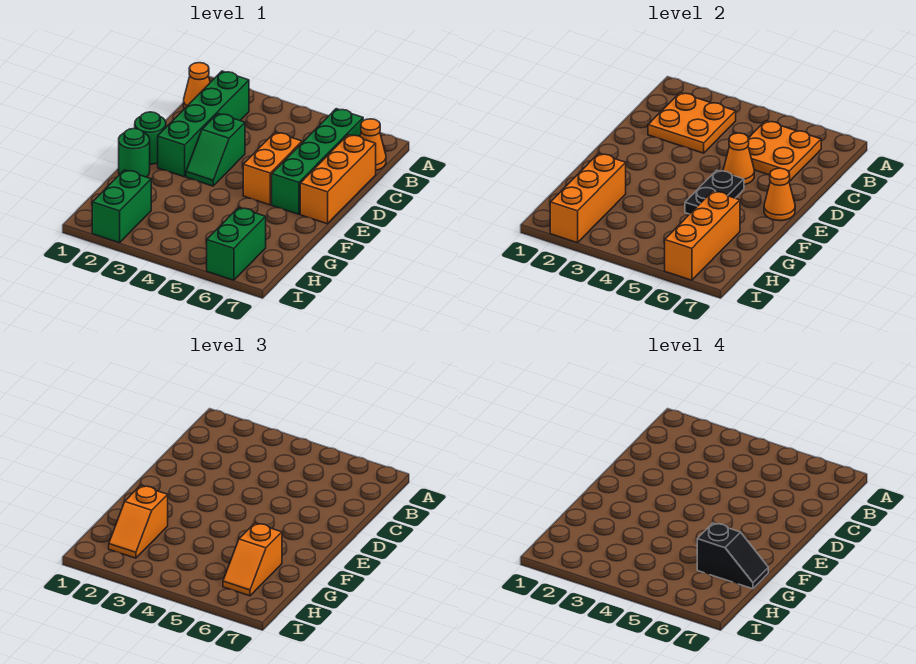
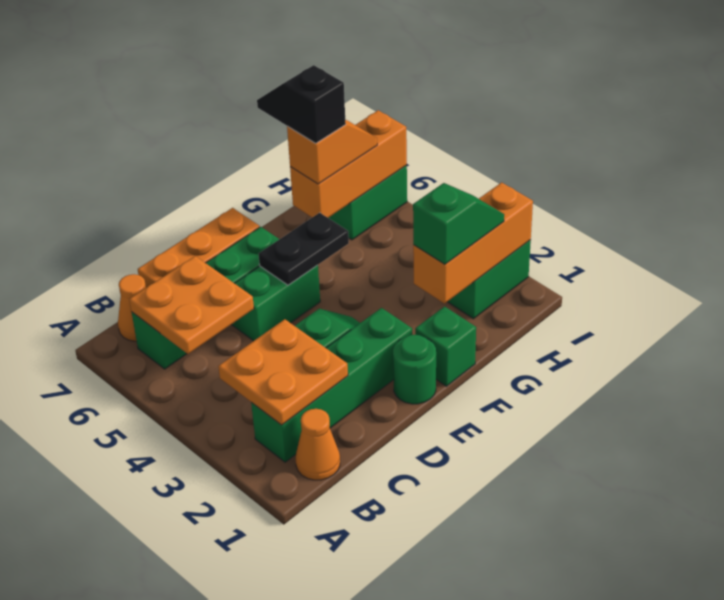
orange 1x2 brick [243,132,302,205] -> green 1x2 brick [232,265,320,341]
orange 1x1 cone [723,133,754,185] -> none
orange 1x1 cone [764,168,795,221] -> none
green 1x1 round brick [119,128,150,177] -> green 1x1 brick [415,306,476,386]
orange 1x2 slope [109,485,168,558] -> green 1x2 slope [413,183,504,264]

